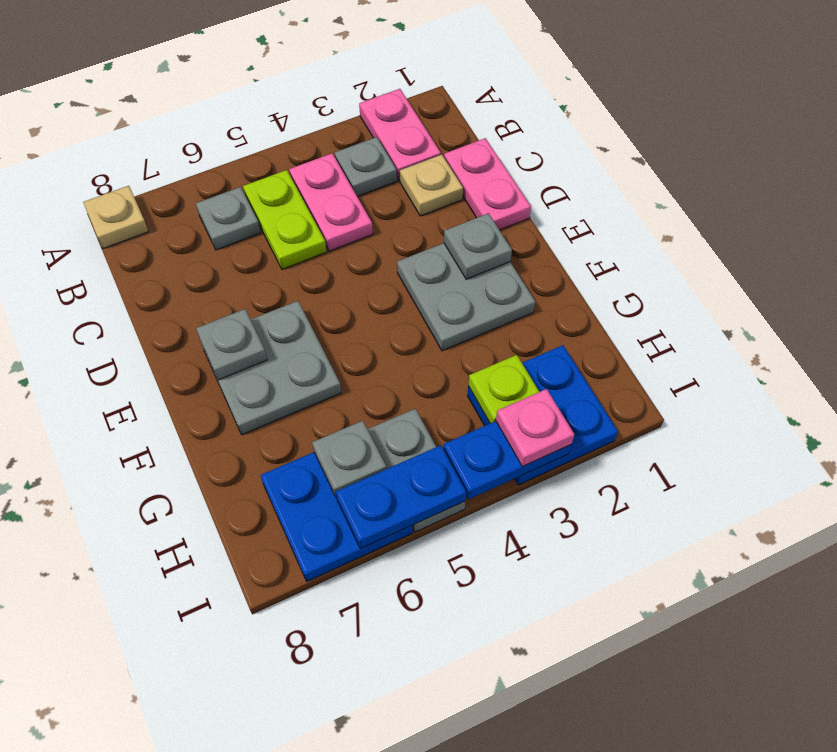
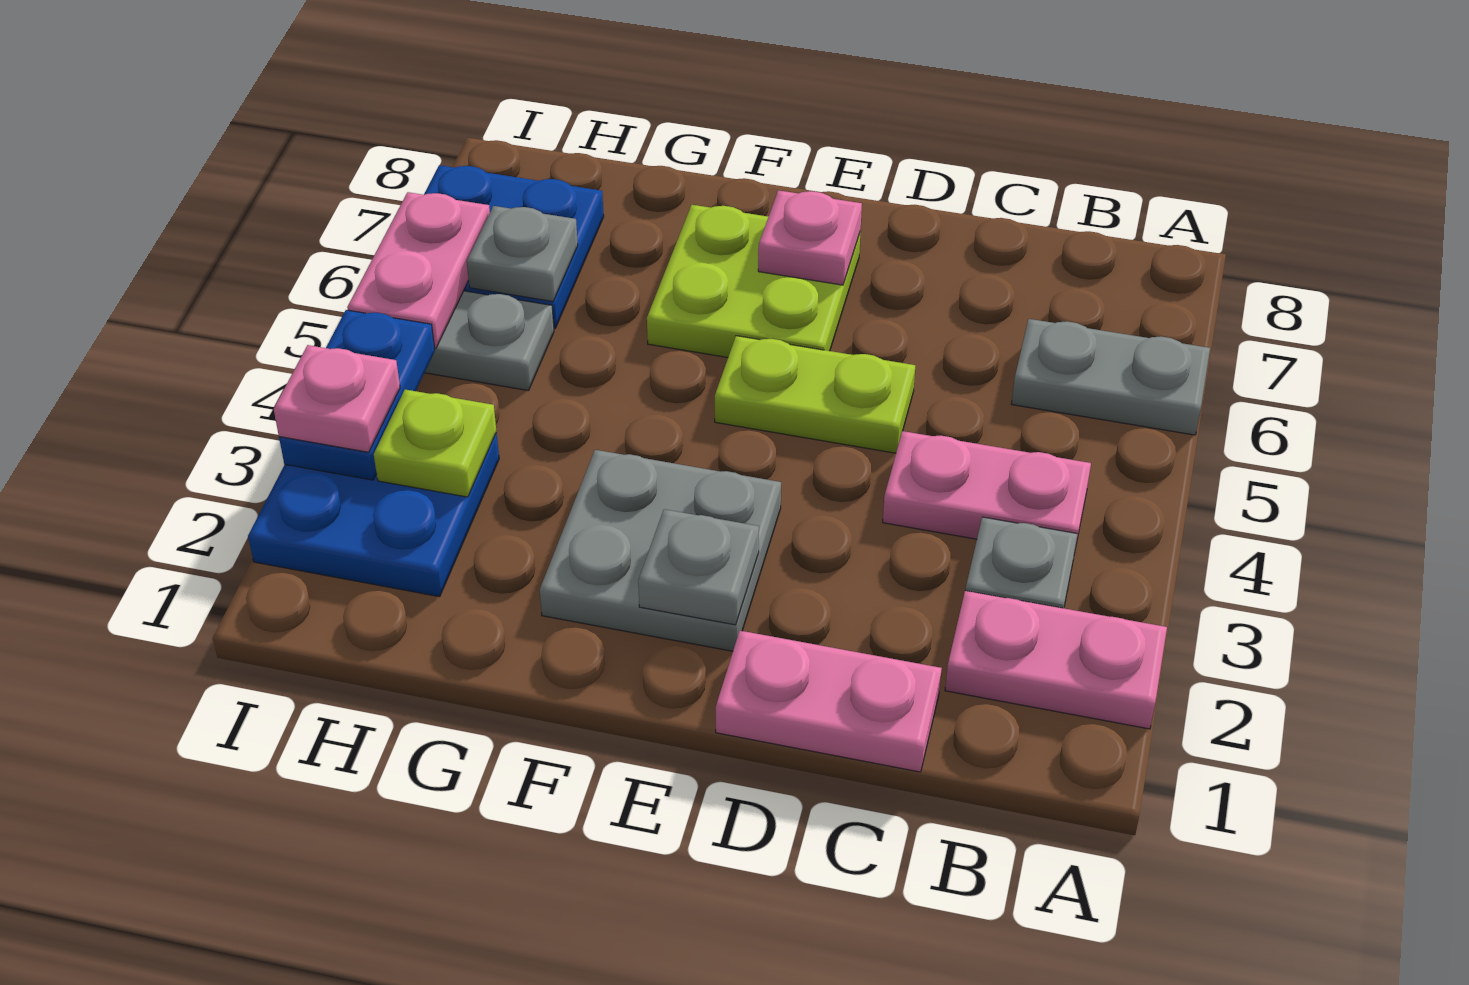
tan 1x1 plate [83,186,149,249] -> none
lime 1x2 plate [243,170,327,270] -> lime 1x2 plate moved to [715,336,915,453]
grey 1x1 plate [196,187,261,250] -> grey 1x2 plate [1012,319,1210,435]
tan 1x1 plate [400,155,463,216] -> none
grey 2x2 plate [202,301,341,435] -> lime 2x2 plate [647,205,860,357]
grey 1x1 plate [196,309,267,380] -> pink 1x1 plate [758,190,862,285]
blue 1x2 plate [336,445,466,549] -> pink 1x2 plate [347,192,490,348]

